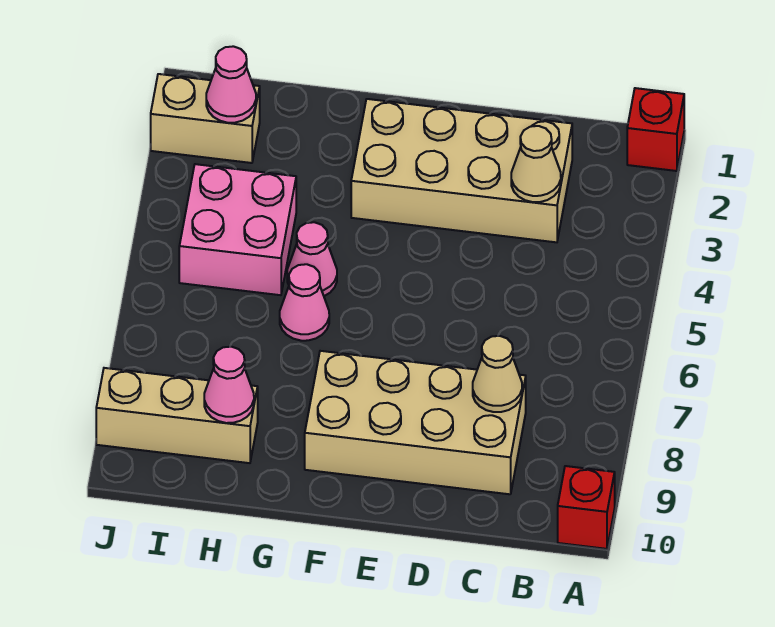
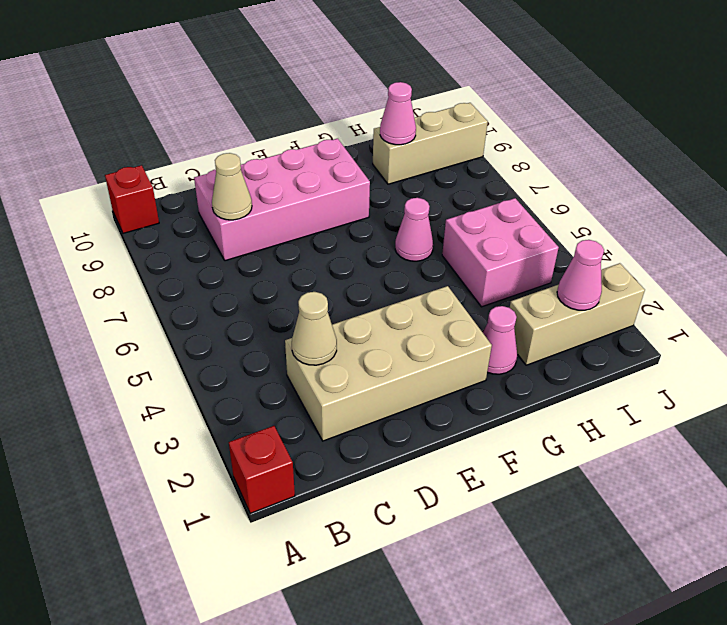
tan 2x4 brick [305,351,526,494] -> pink 2x4 brick [194,139,370,261]
pink 1x1 cone [287,222,337,296] -> pink 1x1 cone moved to [483,306,517,374]
tan 1x2 brick [151,74,260,163] -> tan 1x3 brick [510,263,645,365]

